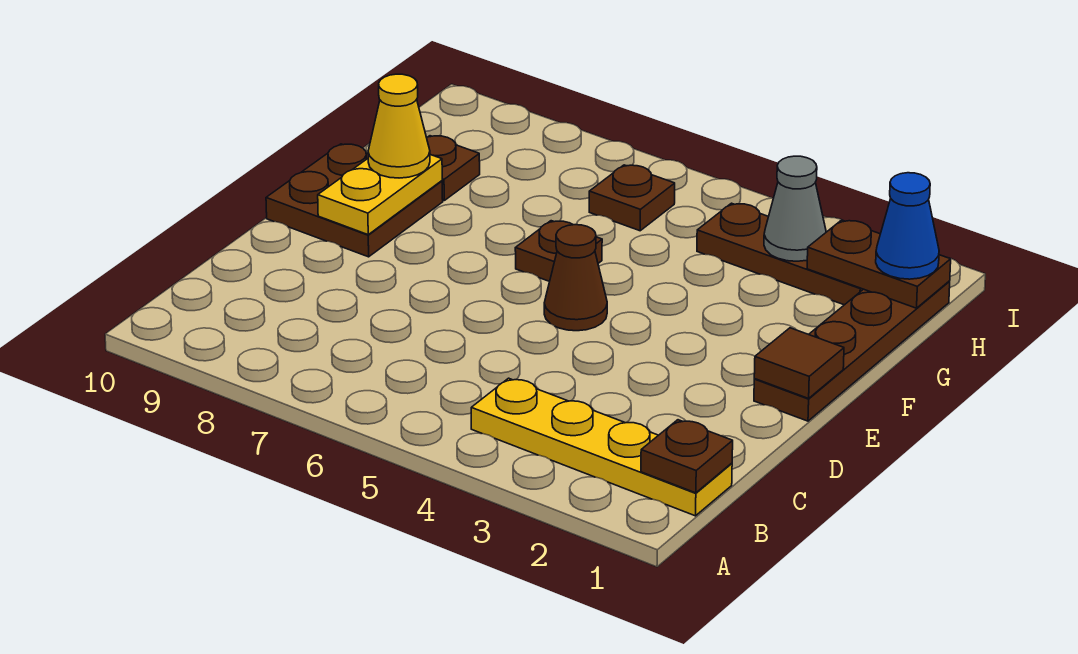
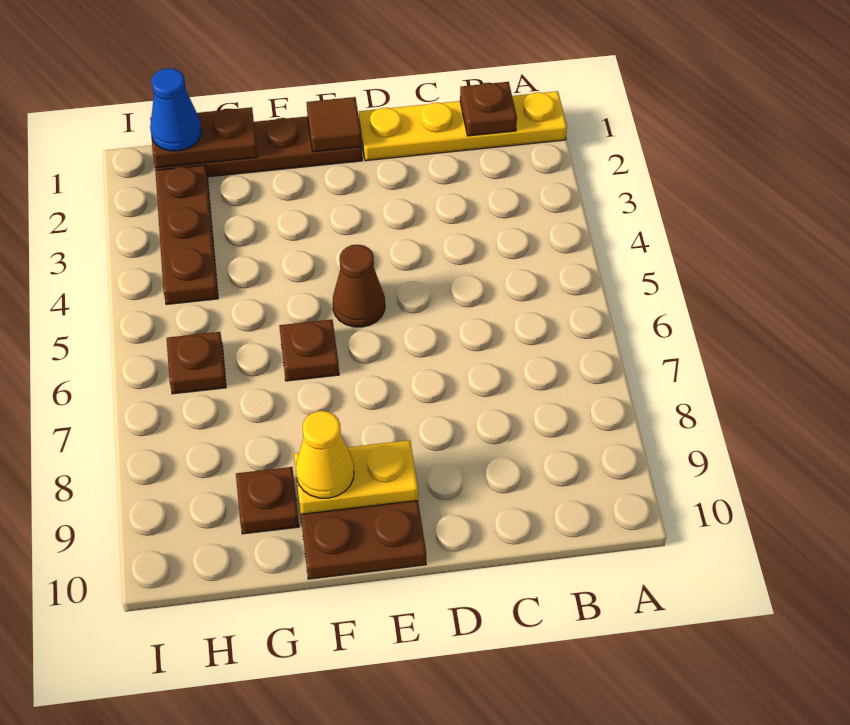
yellow 1x4 plate [471,378,732,516] -> yellow 1x4 plate turned to [359,91,567,161]
brown 1x2 plate [807,220,951,308] -> brown 1x2 plate turned to [150,107,258,168]
grey 1x1 cone [764,156,826,261] -> none

